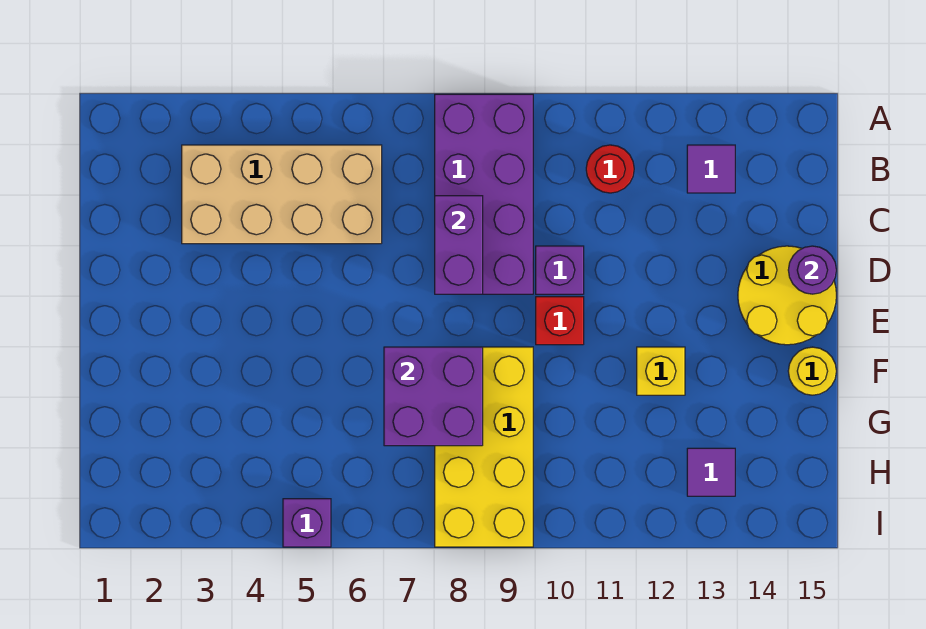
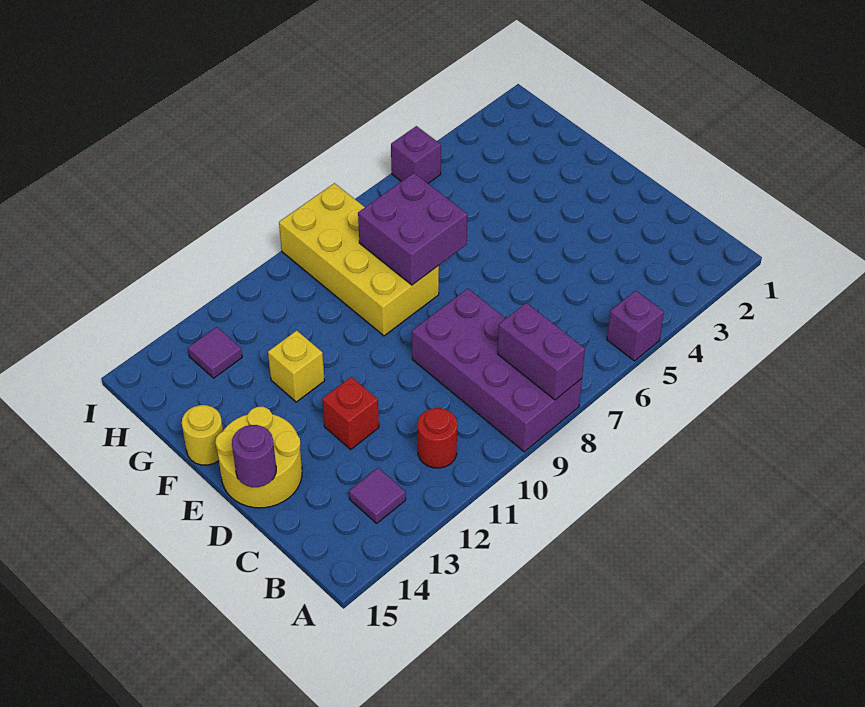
tan 2x4 brick [182,145,382,244] -> none
purple 1x2 brick [435,196,483,294] -> purple 1x2 brick moved to [498,303,585,400]
purple 1x1 brick [536,246,584,294] -> purple 1x1 brick moved to [607,291,664,361]
red 1x1 brick [536,297,584,345] -> red 1x1 brick moved to [322,377,379,449]

